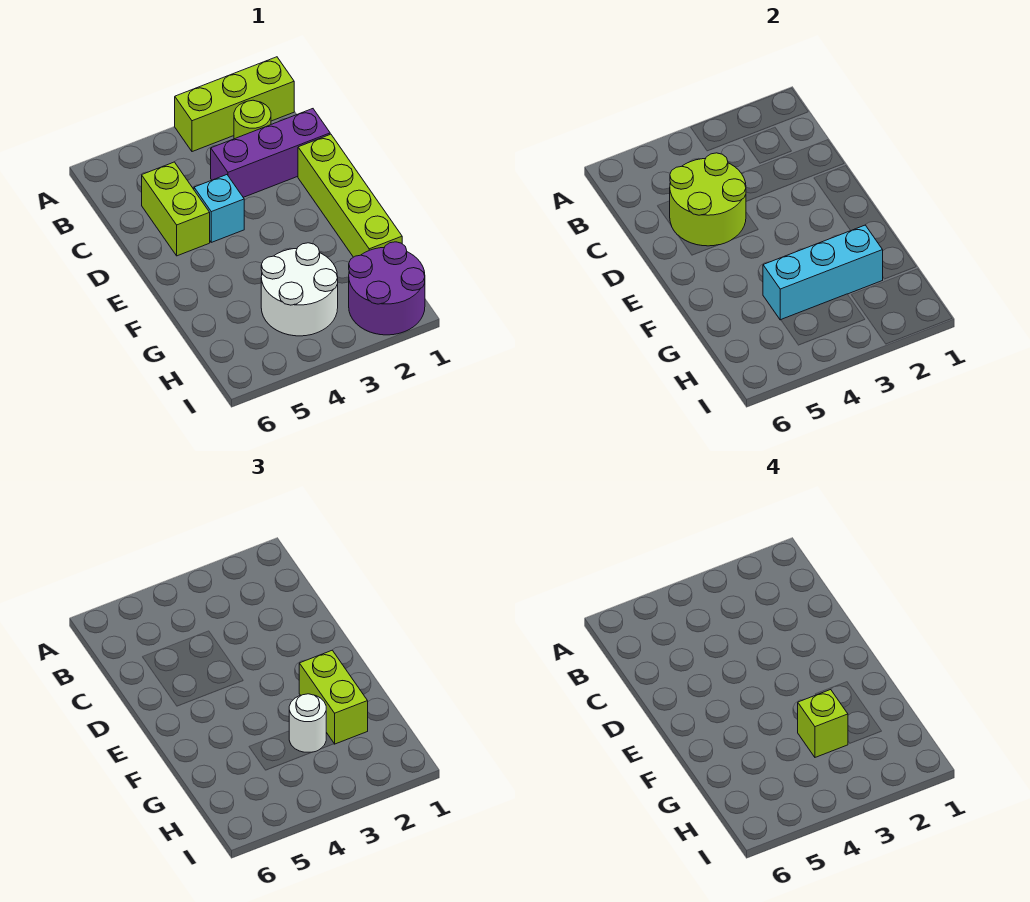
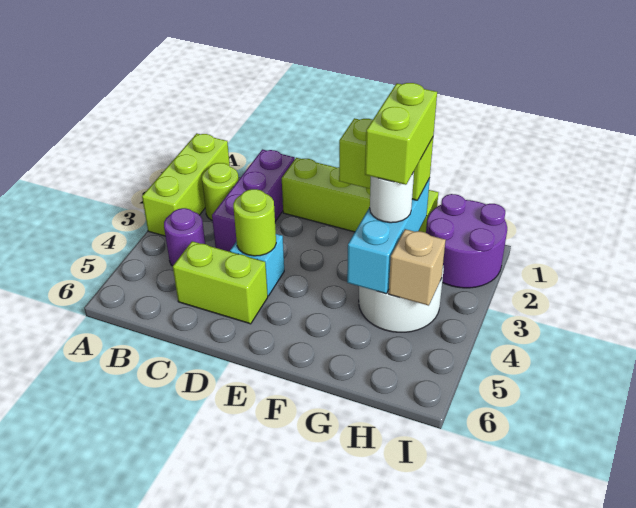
none -> purple 1x1 round brick [164,208,205,266]
lime 2x2 round brick [670,153,746,246] -> lime 1x1 round brick [233,189,276,256]
lime 1x1 brick [798,690,848,757] -> lime 1x2 brick [365,83,437,185]
none -> tan 1x1 brick [389,229,446,306]

